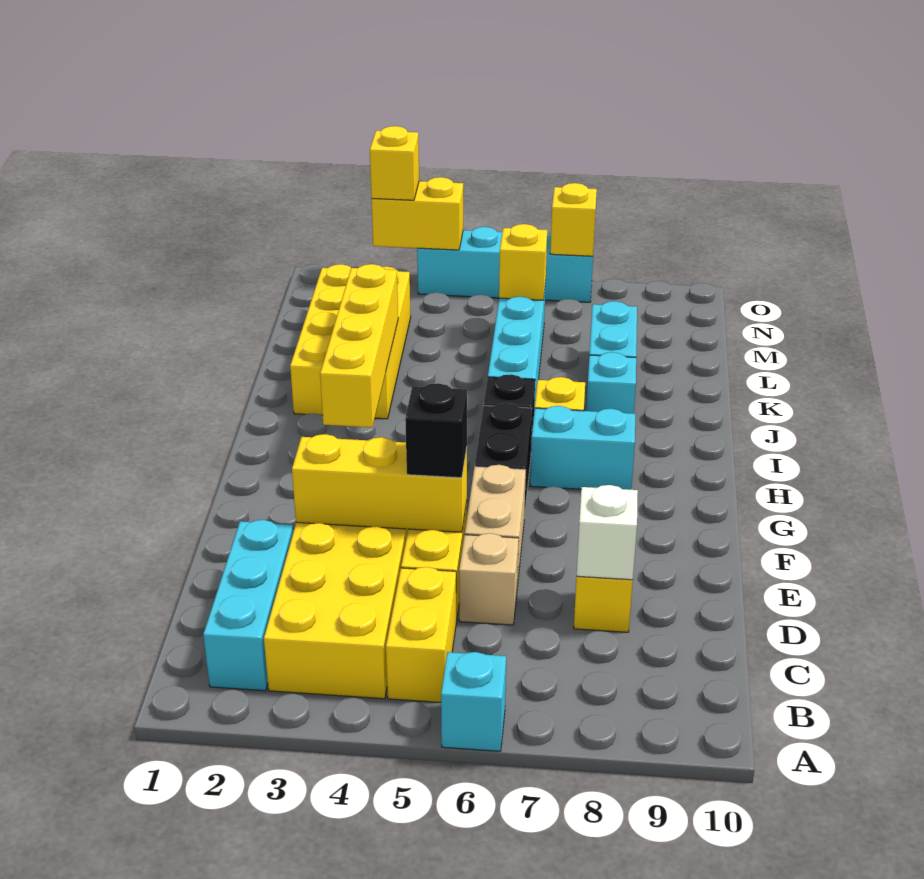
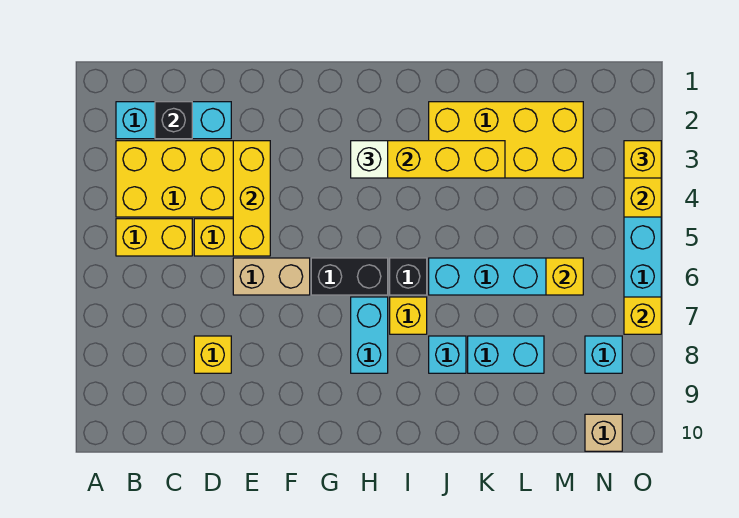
cyan 1x1 brick [441,652,506,751] -> cyan 1x1 brick moved to [585,336,622,373]
tan 1x1 brick [459,533,519,625] -> tan 1x1 brick moved to [585,414,622,451]
white 1x1 brick [577,485,638,580] -> white 1x1 brick moved to [351,141,388,178]
black 1x1 brick [405,383,467,478] -> black 1x1 brick moved to [155,102,192,139]

